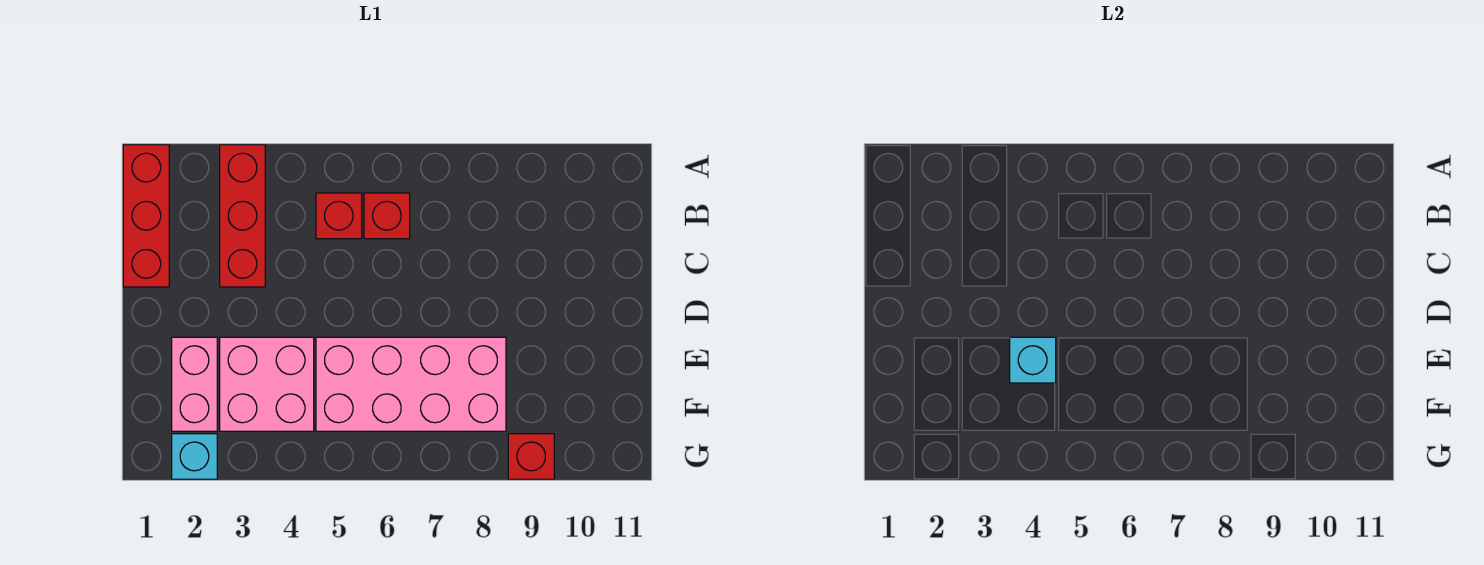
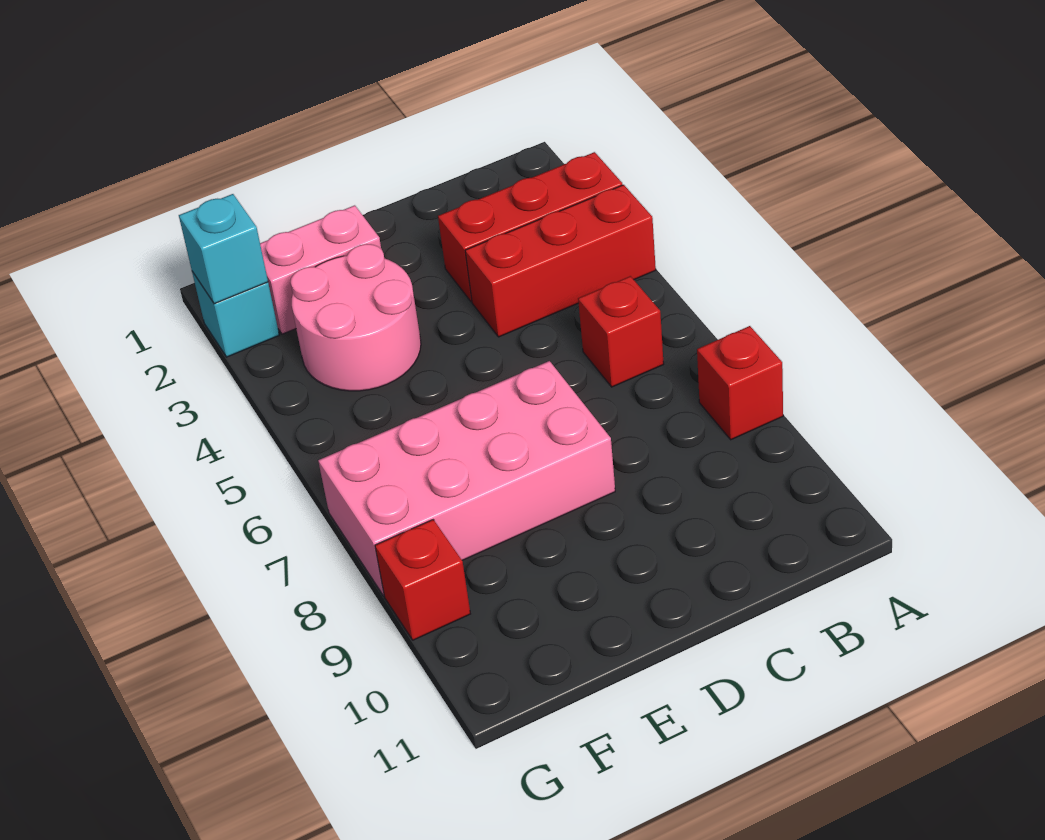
red 1x3 brick [123,145,169,287] -> red 1x3 brick moved to [465,185,656,337]
red 1x1 brick [316,193,362,239] -> red 1x1 brick moved to [697,326,783,440]
pink 2x2 brick [220,337,314,431] -> pink 2x2 round brick [291,244,421,391]
cyan 1x1 brick [1010,337,1056,383] -> cyan 1x1 brick moved to [179,194,268,304]
pink 2x4 brick [316,337,506,431] -> pink 2x4 brick turned to [318,361,615,596]

